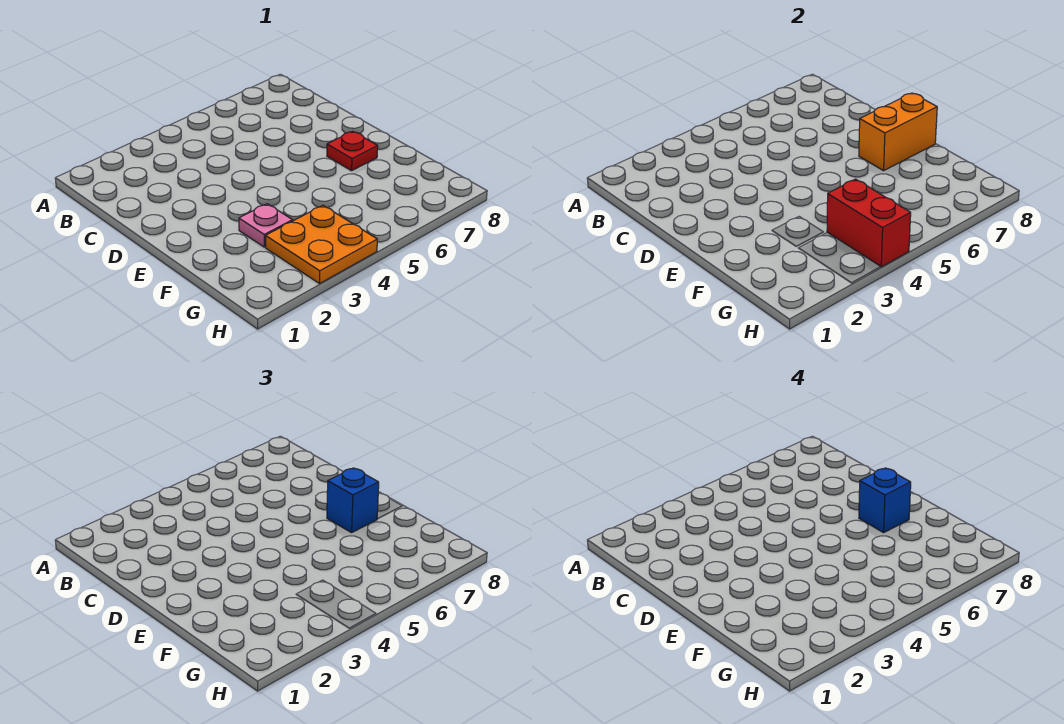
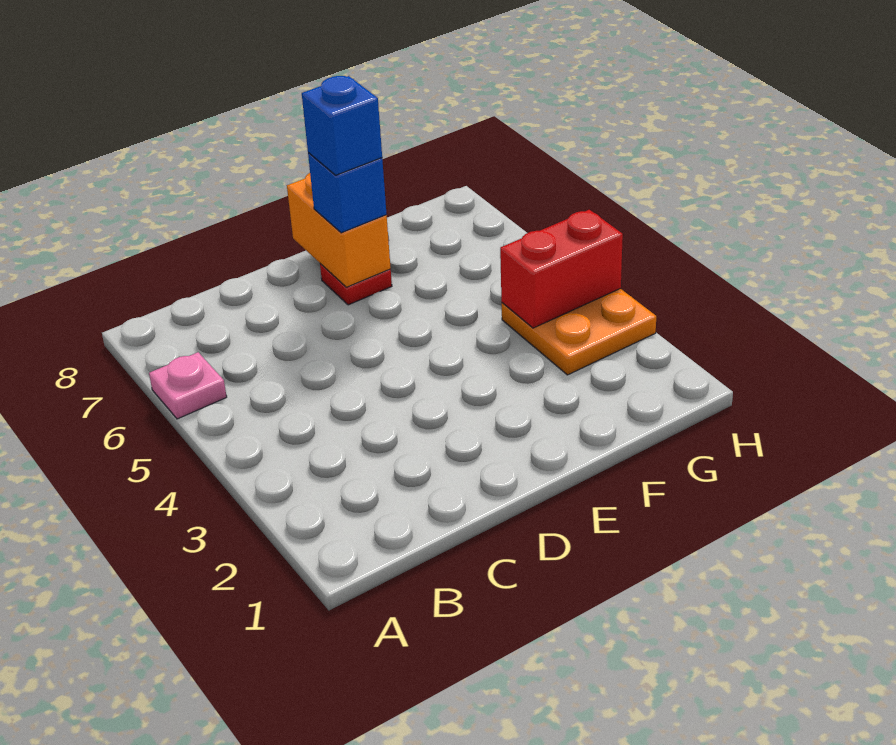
pink 1x1 plate [239,204,293,247] -> pink 1x1 plate moved to [149,352,227,419]

